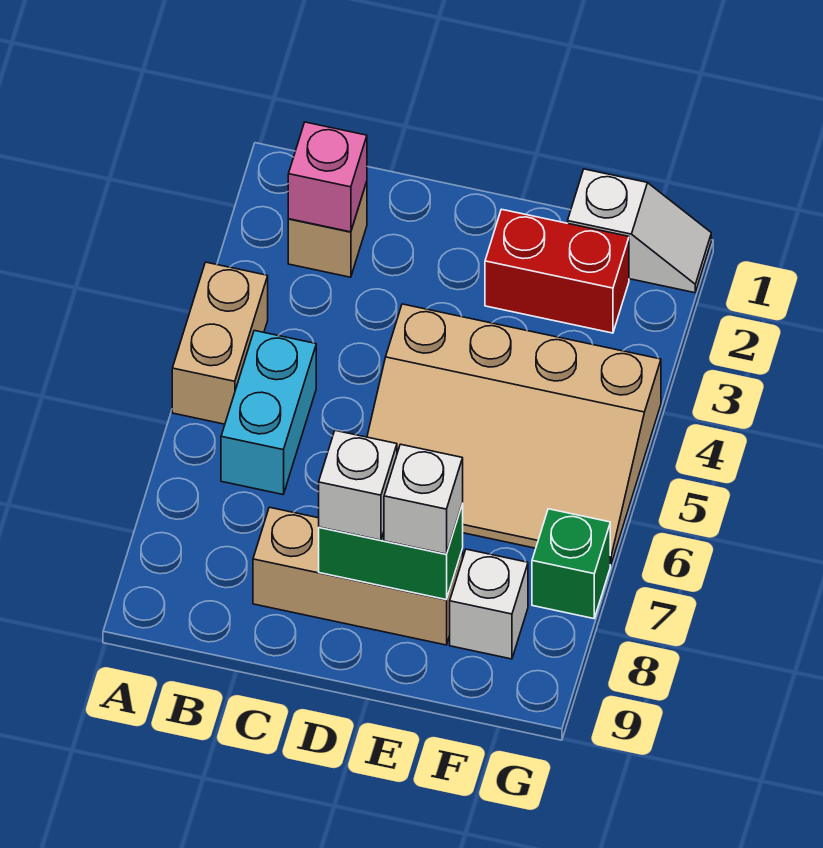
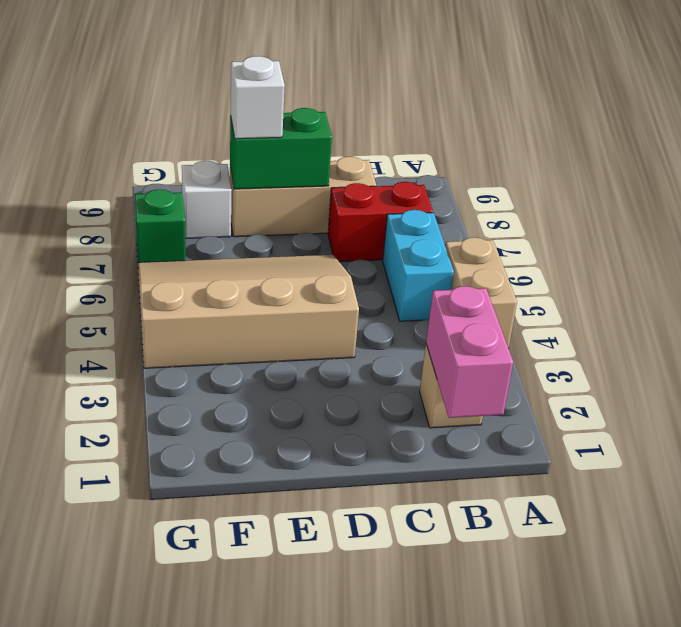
pink 1x1 brick [288,122,367,232] -> pink 1x2 brick [426,286,513,418]
white 1x1 brick [319,431,397,540] -> none
red 1x2 brick [485,209,629,333] -> red 1x2 brick moved to [328,182,433,262]
white 1x2 slope [568,169,711,293] -> none

